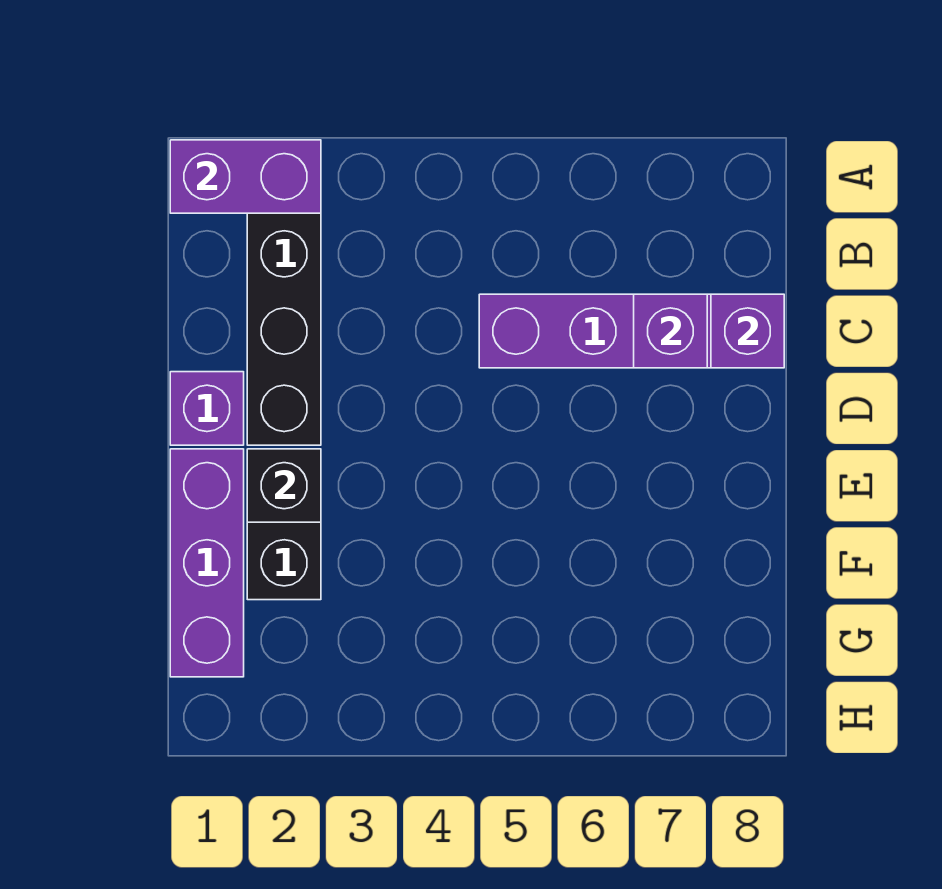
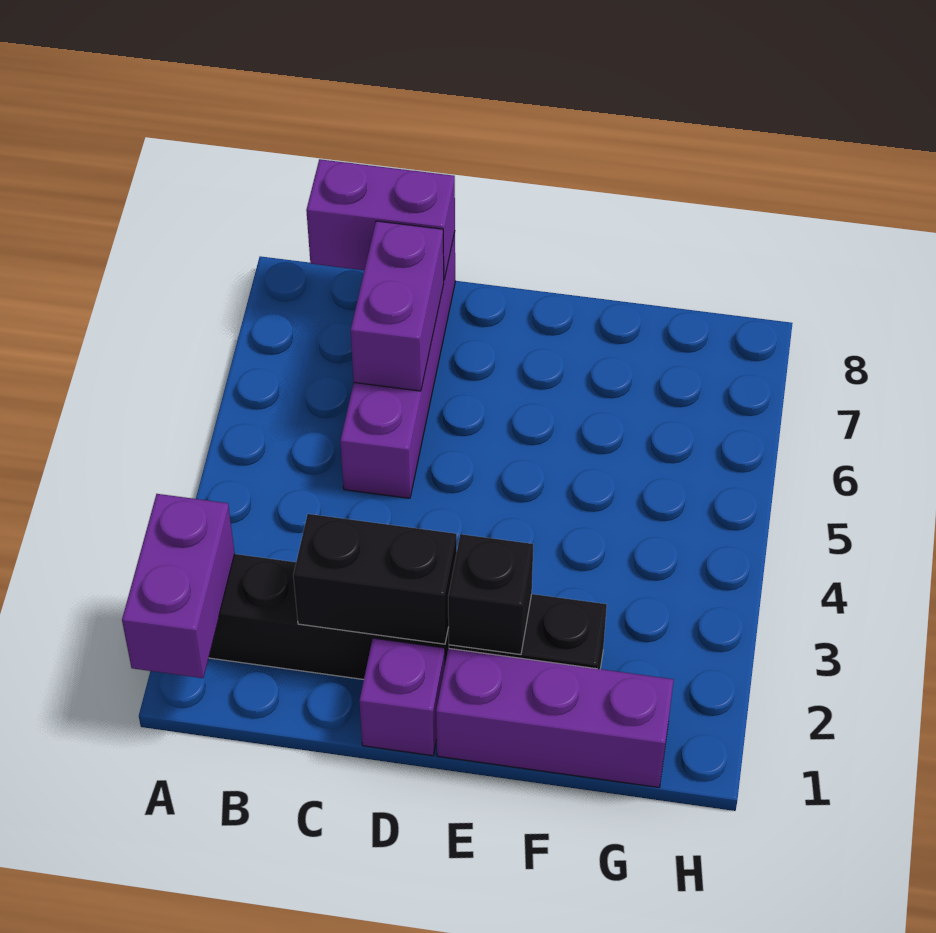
none -> black 1x2 brick [293,514,457,644]
purple 1x1 brick [634,294,707,368] -> purple 1x2 brick [351,221,444,391]
purple 1x1 brick [711,294,784,368] -> purple 1x2 brick [306,159,455,279]

